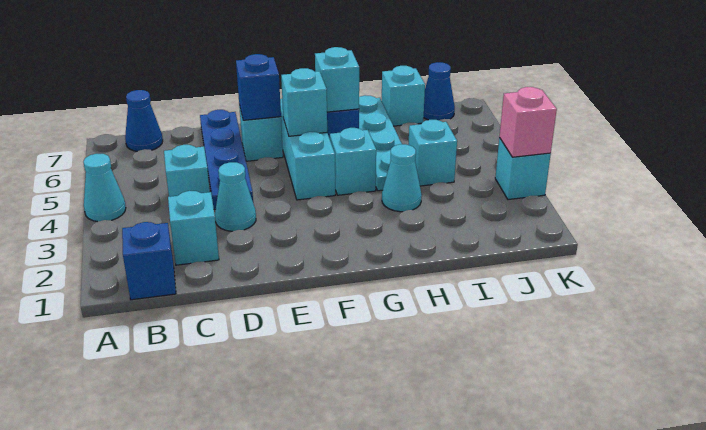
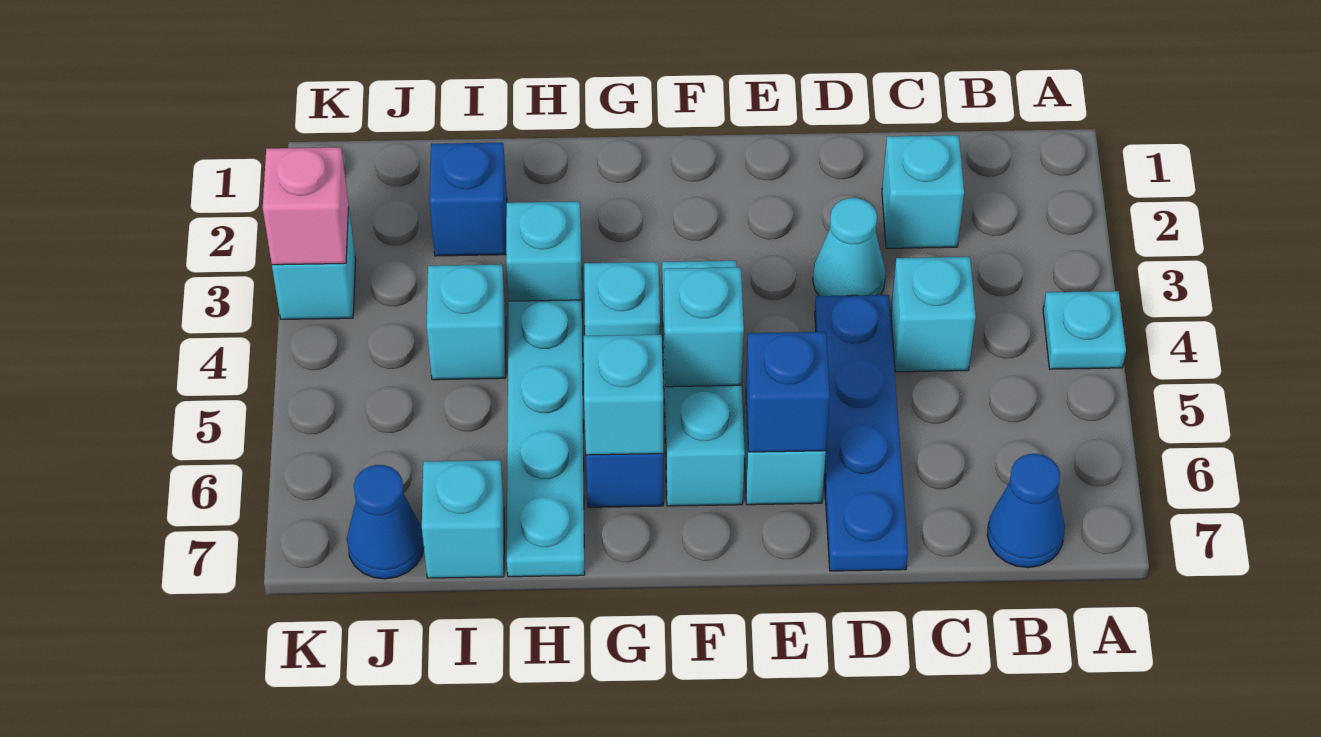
cyan 1x1 cone [83,154,126,222] -> cyan 1x1 plate [1043,291,1126,369]
blue 1x1 brick [122,222,176,300] -> blue 1x1 brick moved to [430,143,507,256]
cyan 1x1 cone [382,144,422,212] -> cyan 1x1 brick [506,201,582,301]

